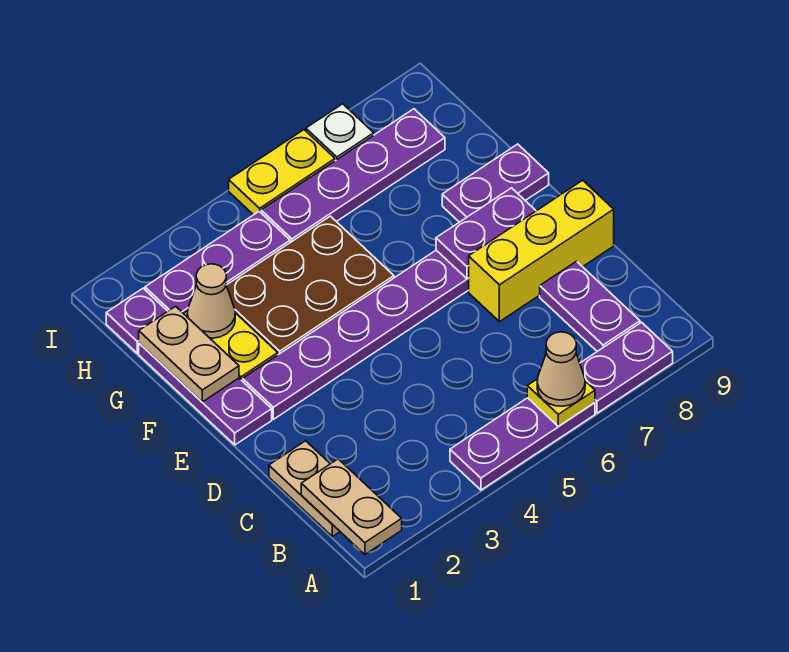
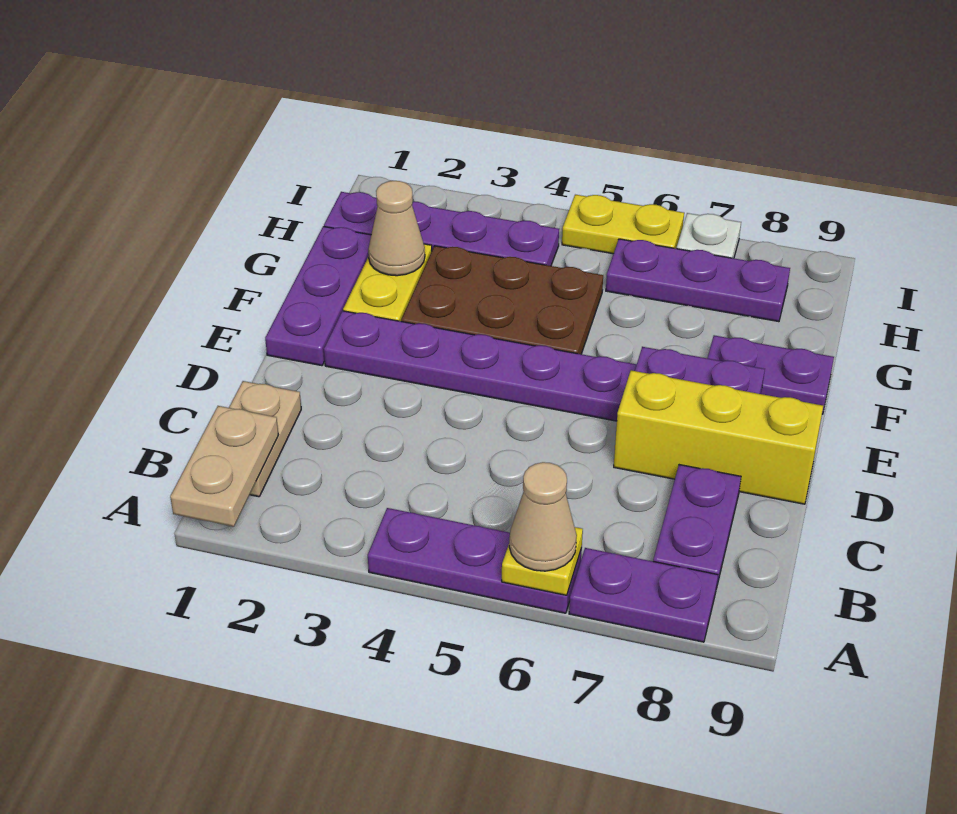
tan 1x2 plate [139,306,239,402] -> none
purple 1x4 plate [261,109,445,243] -> purple 1x3 plate [606,239,790,322]

